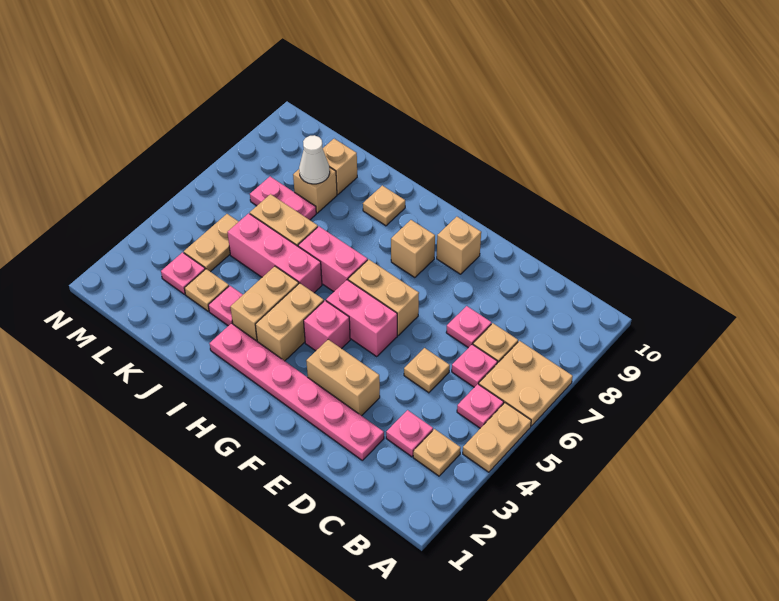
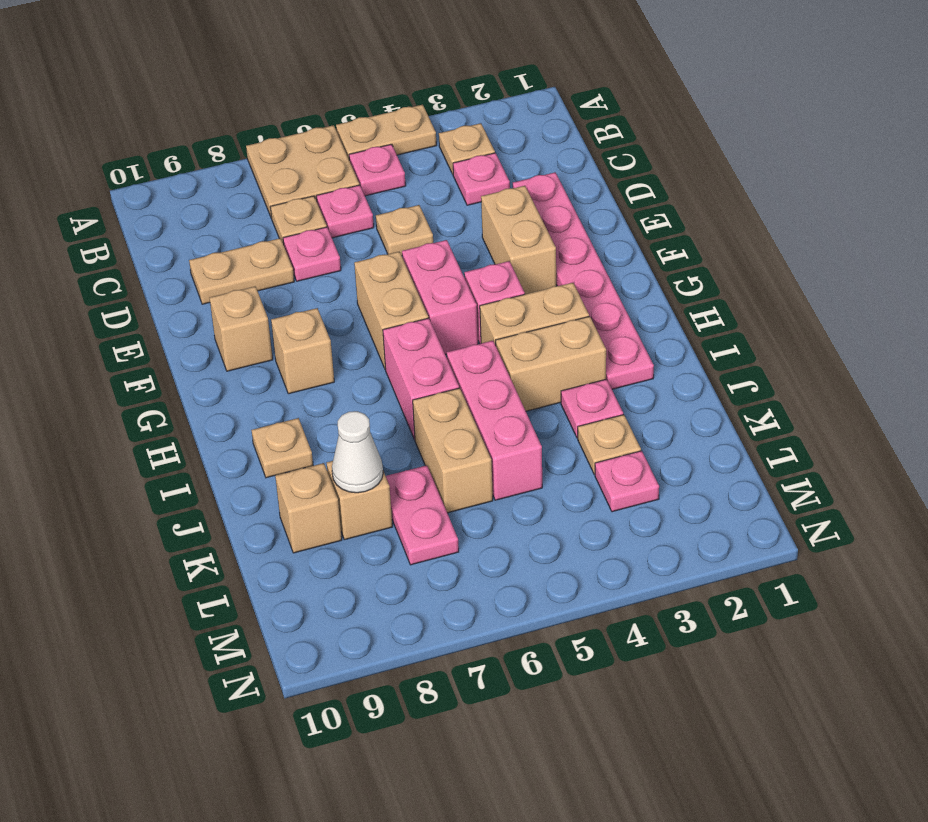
tan 1x2 plate [184,214,239,272] -> tan 1x2 plate moved to [189,238,294,304]

